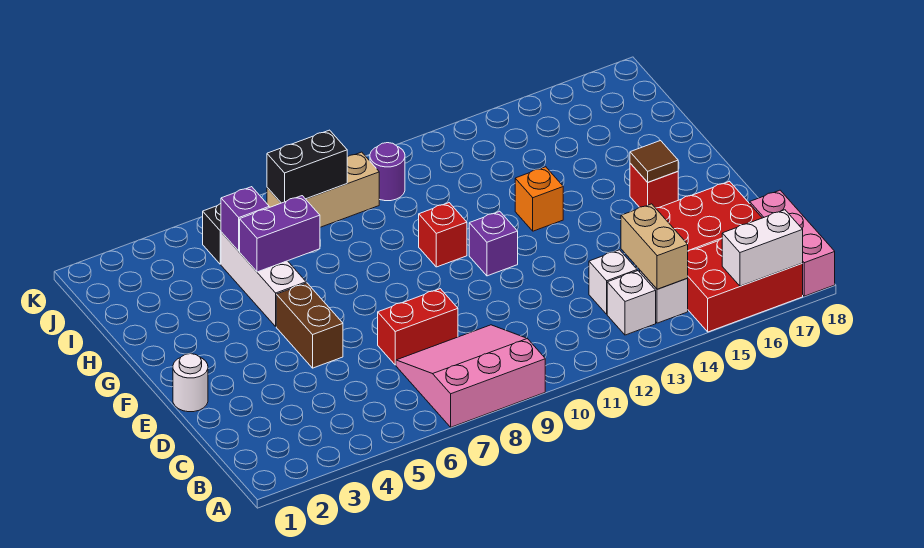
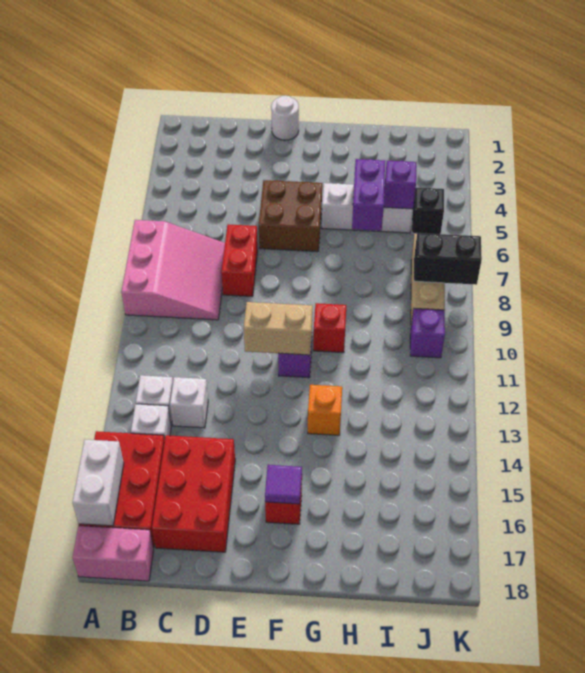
pink 1x3 brick [750,190,835,296] -> pink 1x2 brick [73,526,154,581]
tan 1x2 brick [621,204,688,289] -> tan 1x2 brick moved to [244,302,313,355]
brown 1x2 brick [276,283,343,368] -> brown 2x2 brick [259,180,322,252]
brown 1x1 tile [630,141,678,182] -> purple 1x1 tile [265,465,302,504]
black 1x2 brick [267,130,347,203] -> black 1x2 brick turned to [414,233,482,285]
purple 1x1 round brick [370,143,405,201] -> purple 1x1 brick [410,308,445,358]

